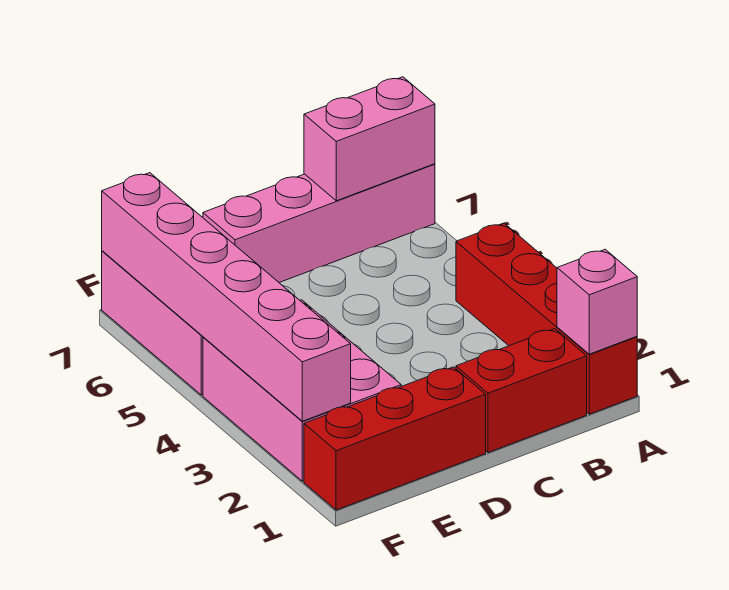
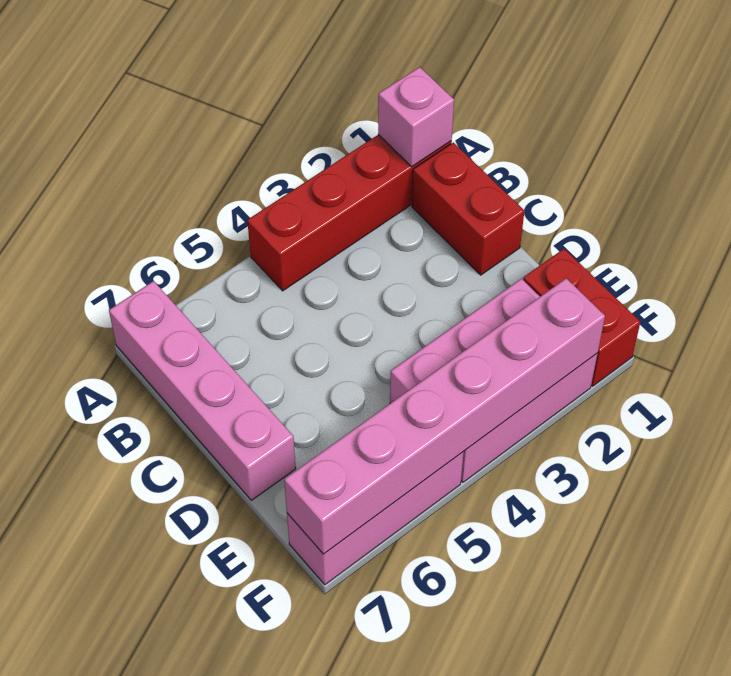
pink 1x2 brick [304,77,435,201] -> none
red 1x3 brick [304,367,486,510] -> red 1x2 brick [523,249,640,386]

